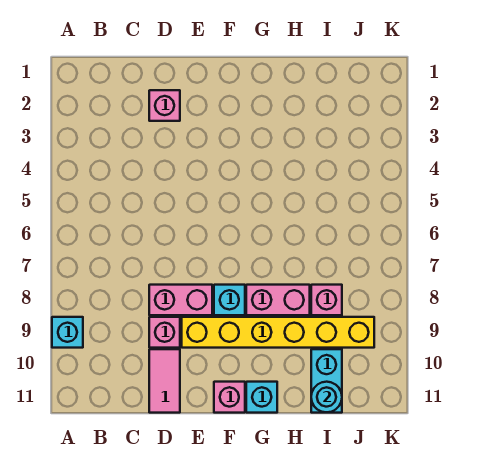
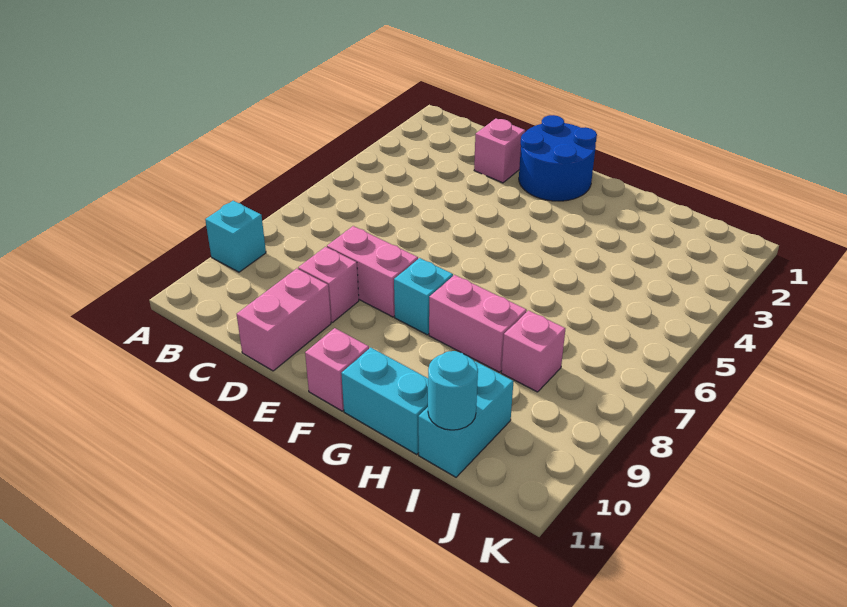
pink 1x2 tile [149,349,180,413] -> pink 1x2 brick [237,268,331,371]
none -> blue 2x2 round brick [519,115,597,201]
yellow 1x6 brick [182,317,374,348] -> none
cyan 1x1 brick [246,382,277,413] -> cyan 1x2 brick [341,348,428,454]

